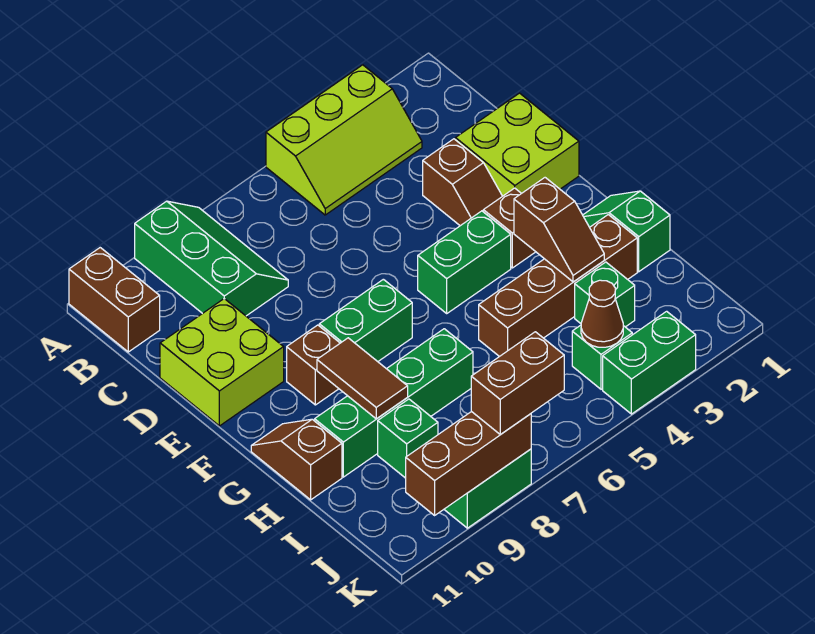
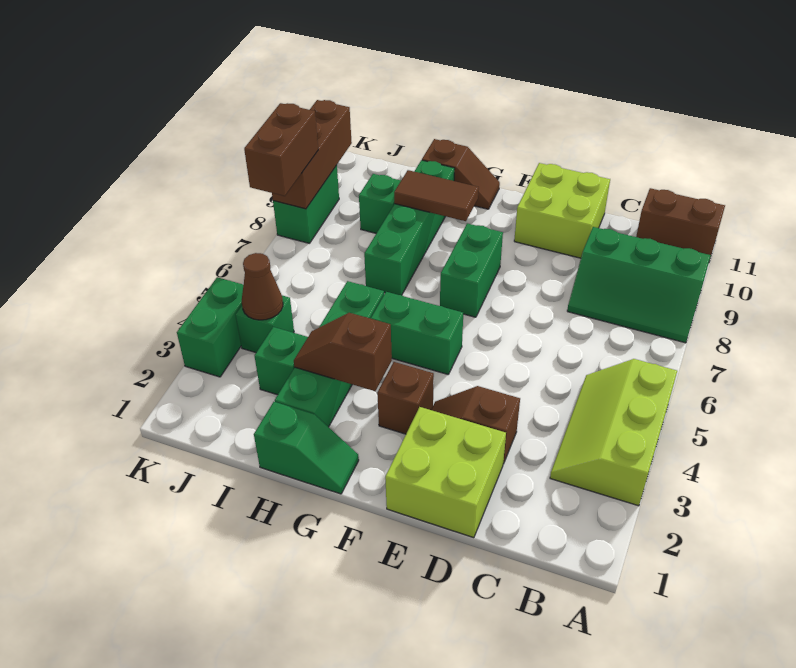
green 1x2 brick [418,211,511,313] -> green 1x2 brick turned to [371,292,463,374]
brown 1x1 brick [287,325,340,405] -> none
brown 1x4 brick [479,215,637,357] -> green 1x4 brick [275,281,384,427]

